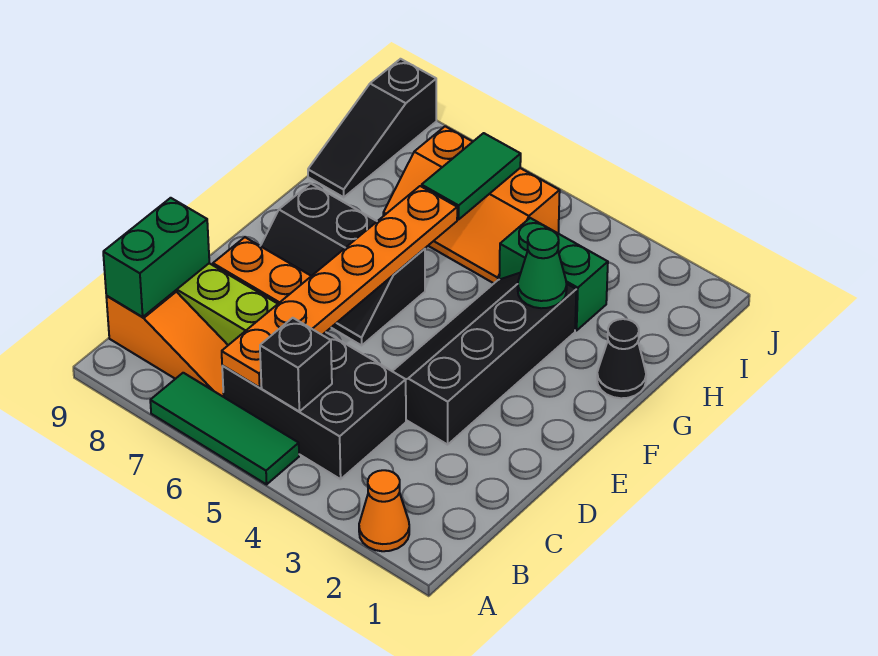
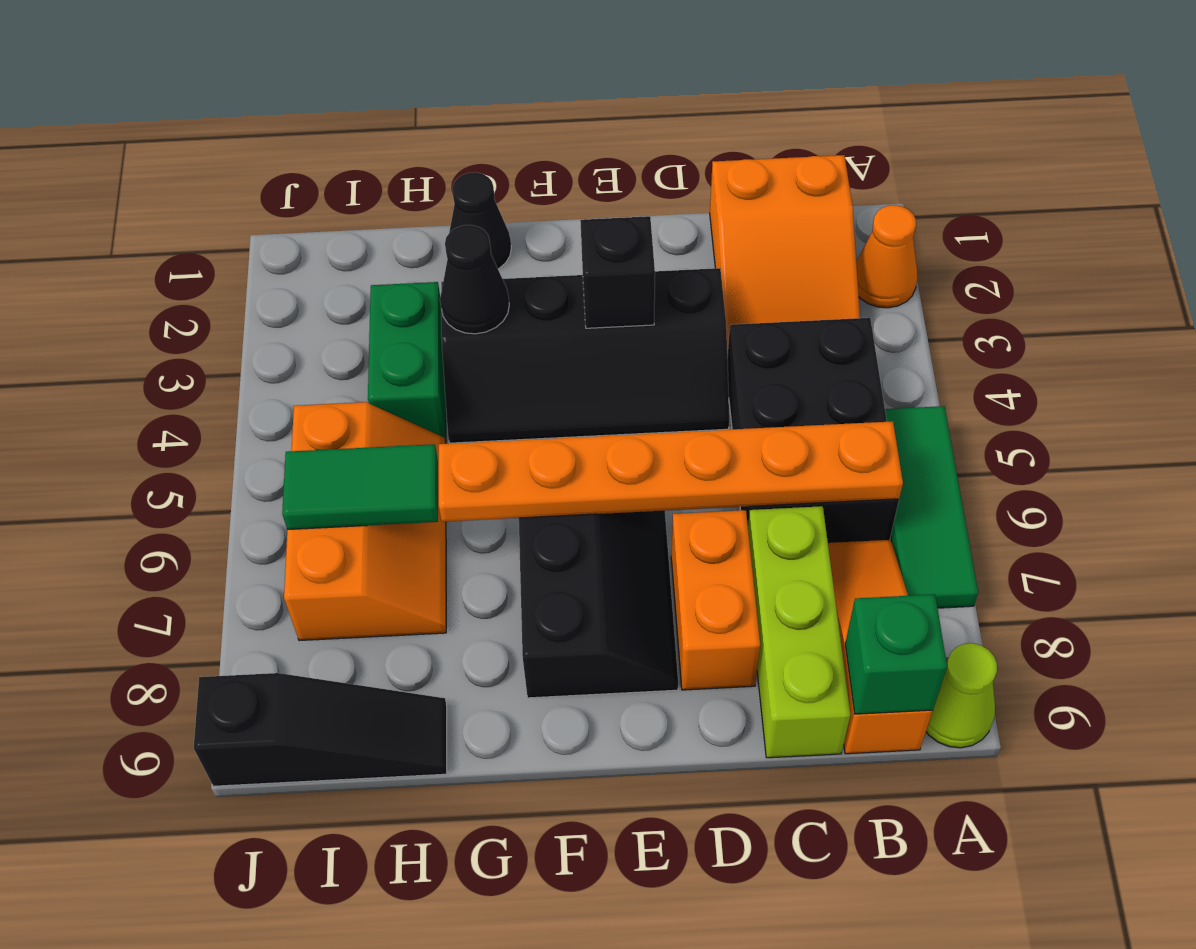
none -> lime 1x1 cone [926,643,997,748]
none -> orange 2x3 slope [710,155,860,358]
black 1x1 brick [260,318,332,411] -> black 1x1 brick moved to [580,216,655,328]
green 1x2 brick [103,198,209,317] -> green 1x1 brick [845,594,947,714]
green 1x1 cone [518,229,567,308] -> black 1x1 cone [440,225,509,334]

